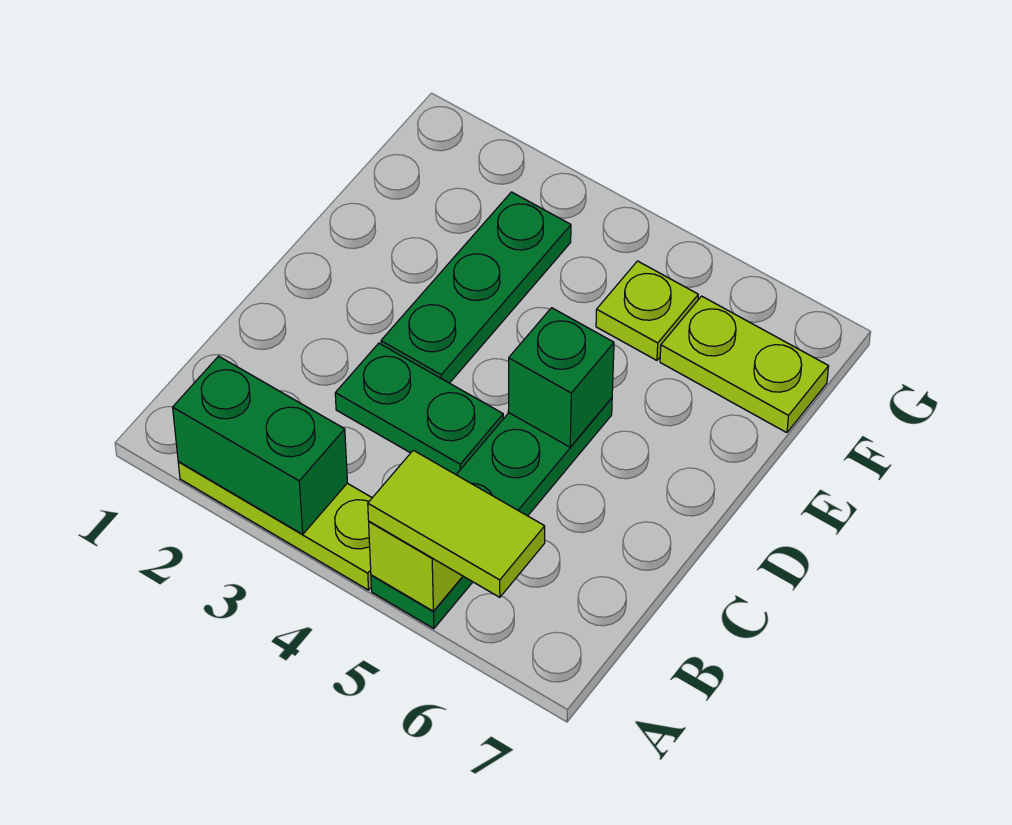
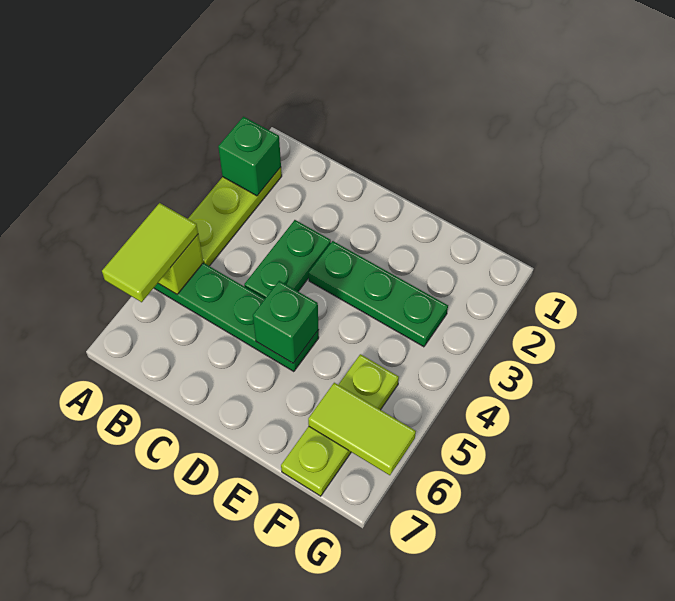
green 1x2 brick [173,356,347,534] -> green 1x1 brick [218,117,281,196]
none -> lime 1x2 tile [308,383,416,475]

